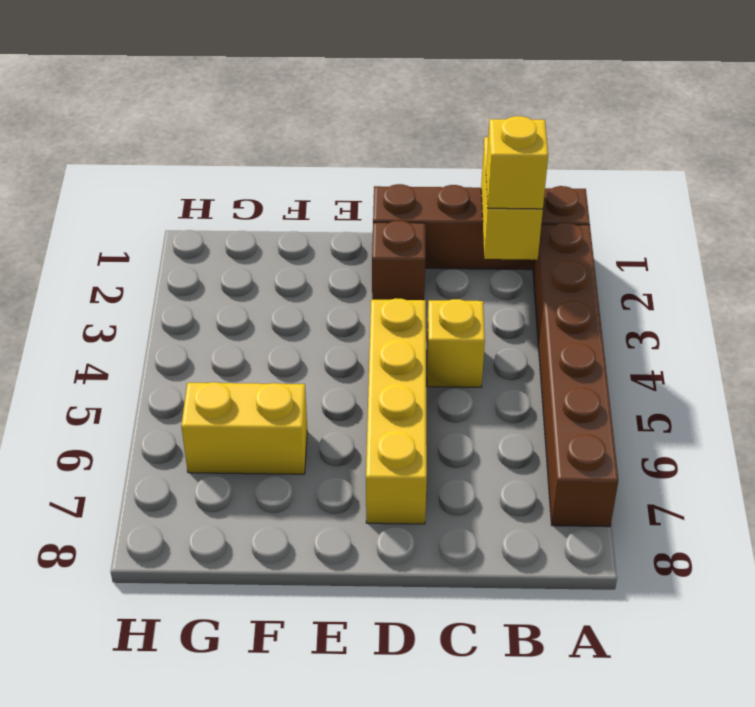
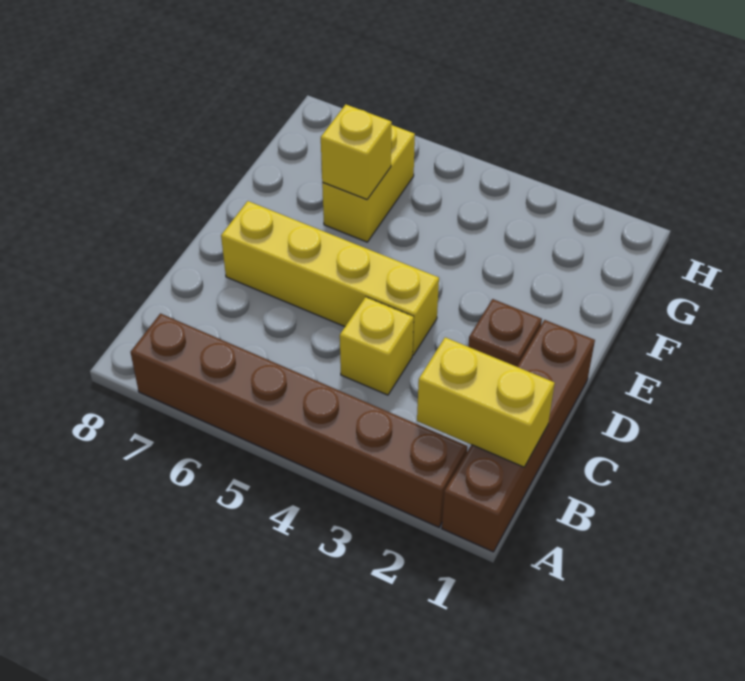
yellow 1x1 brick [486,116,548,209] -> yellow 1x1 brick moved to [321,105,392,199]

